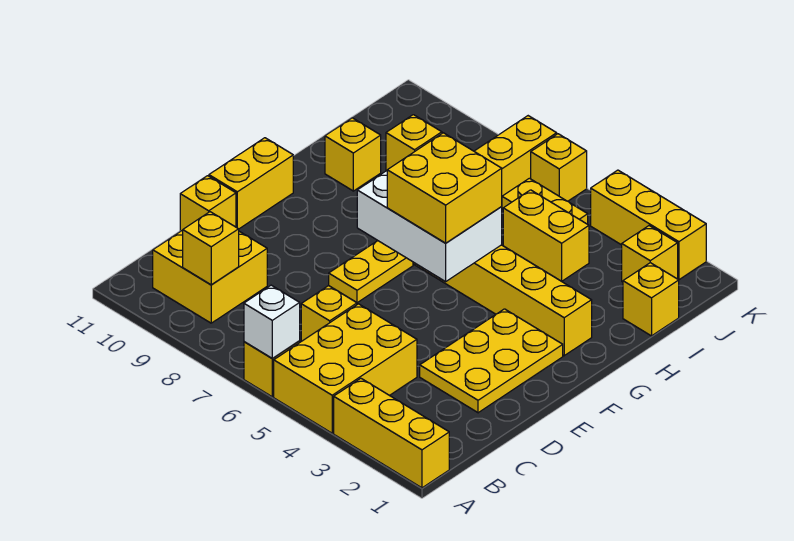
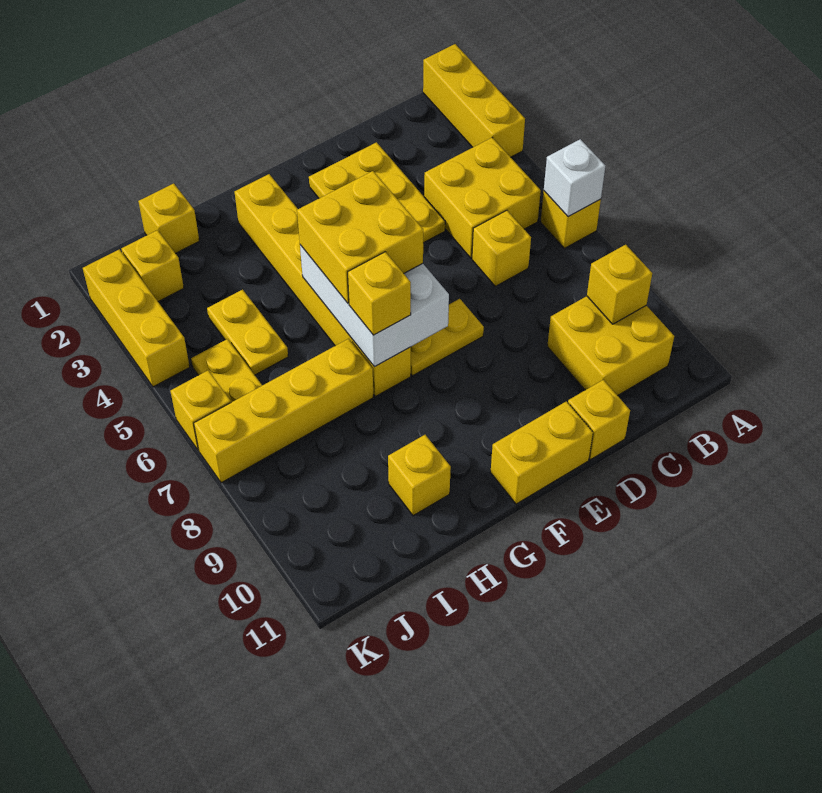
yellow 2x3 brick [274,304,417,433] -> yellow 2x2 brick [424,138,541,258]
yellow 2x3 plate [420,309,563,413] -> yellow 2x3 plate turned to [309,142,445,243]
yellow 1x2 brick [503,190,589,281] -> yellow 1x2 plate [207,290,288,375]

